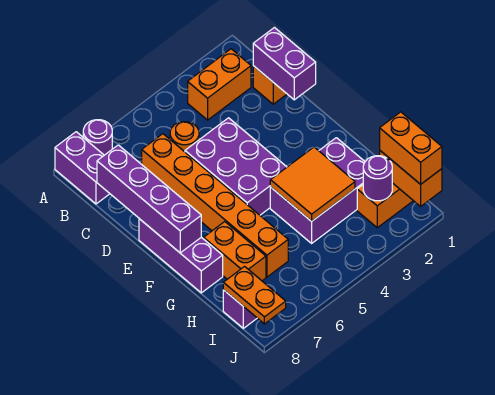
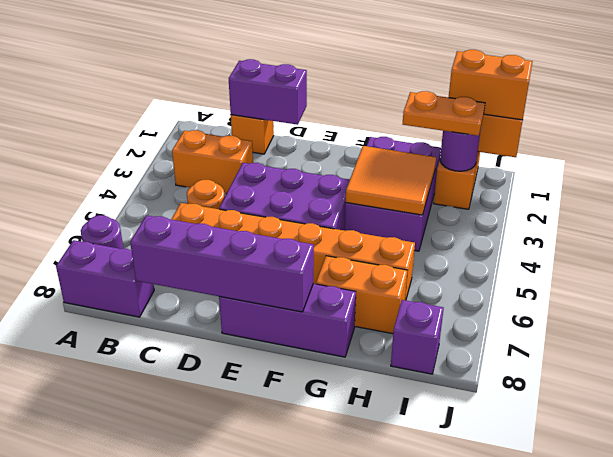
orange 1x2 brick [188,49,251,120] -> orange 1x2 brick turned to [172,130,253,194]
orange 1x2 plate [223,267,286,324] -> orange 1x2 plate moved to [403,91,485,136]

